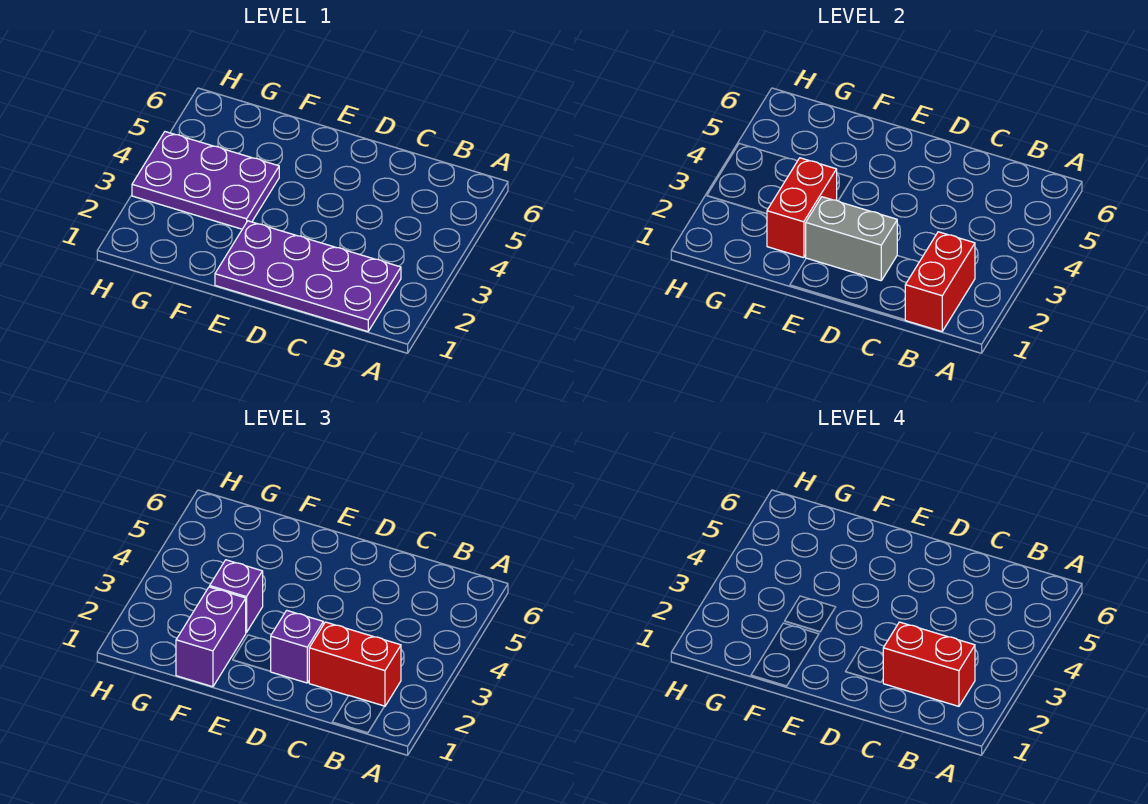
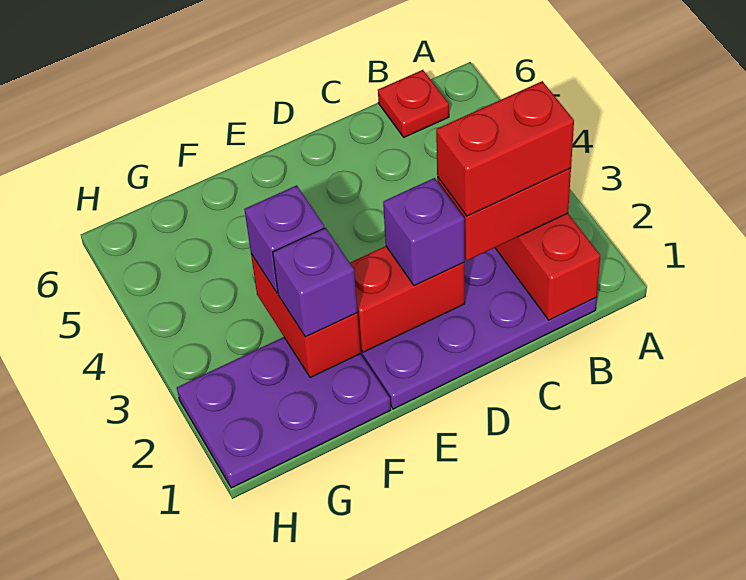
none -> red 1x1 plate [378,70,449,137]
grey 1x2 brick [806,197,897,281] -> red 1x2 brick [350,246,465,352]
purple 1x2 brick [176,587,246,687] -> purple 1x1 brick [273,228,357,337]
purple 2x3 plate [132,132,279,229] -> purple 2x3 plate moved to [177,337,391,488]

